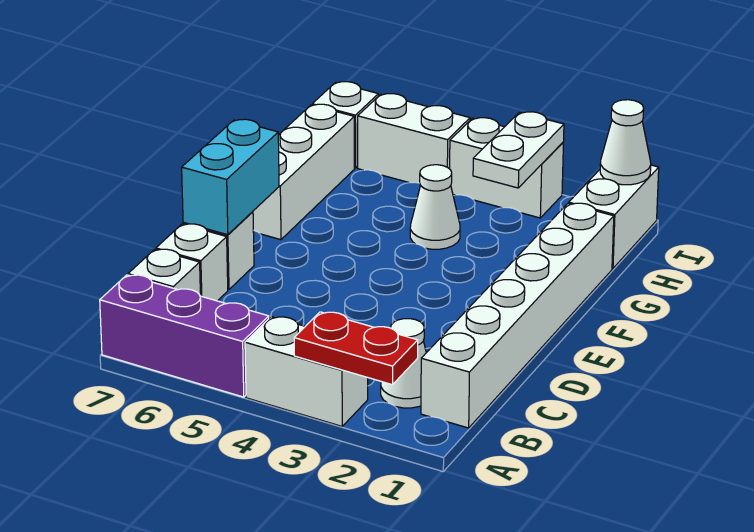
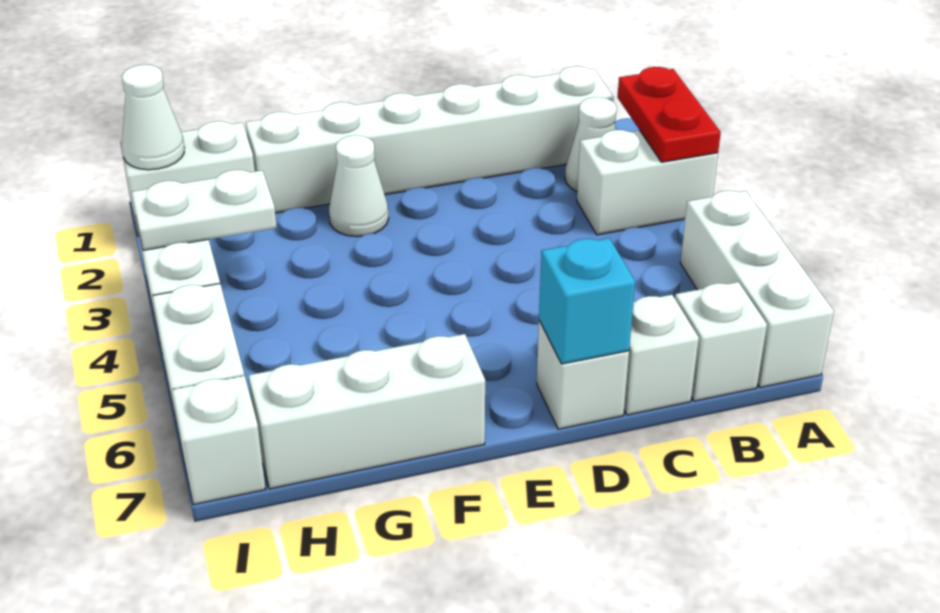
white 1x2 brick [245,317,368,426] -> white 1x2 brick turned to [577,130,718,235]
purple 1x3 brick [100,275,269,397] -> white 1x3 brick [680,191,834,388]
cyan 1x2 brick [182,119,279,235] -> cyan 1x1 brick [539,238,635,364]
white 1x1 cone [410,165,460,249] -> white 1x1 cone moved to [329,135,389,237]

